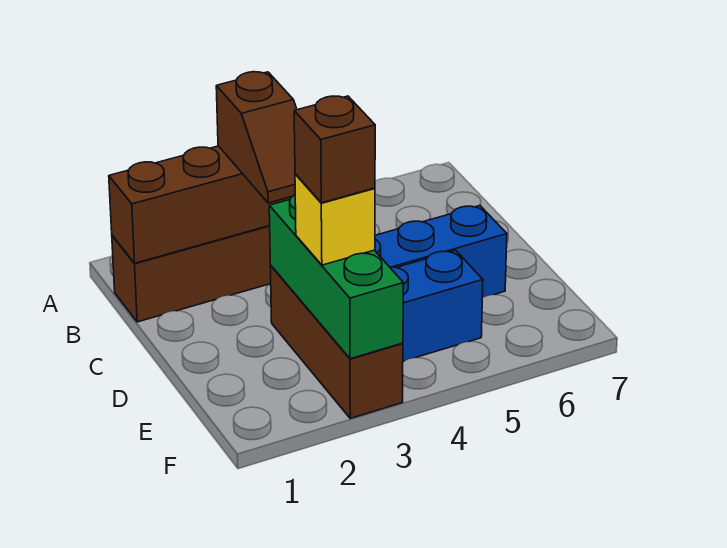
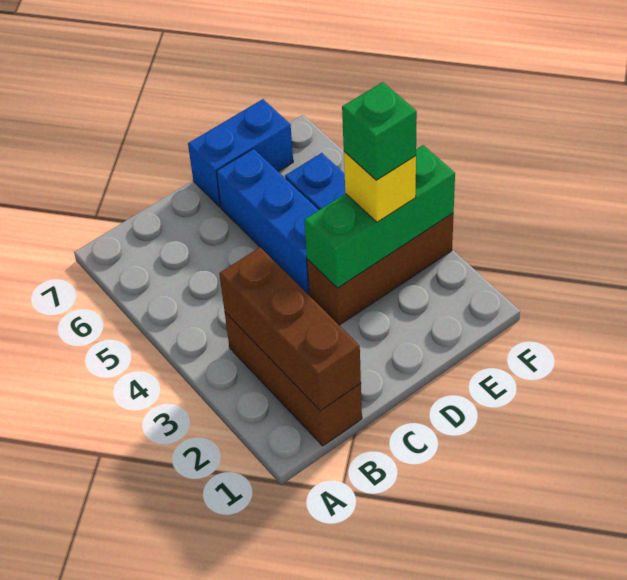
brown 1x2 slope [216,72,297,203] -> none
none -> blue 1x2 brick [188,99,293,207]
brown 1x1 brick [294,96,375,203] -> green 1x1 brick [342,82,417,180]

